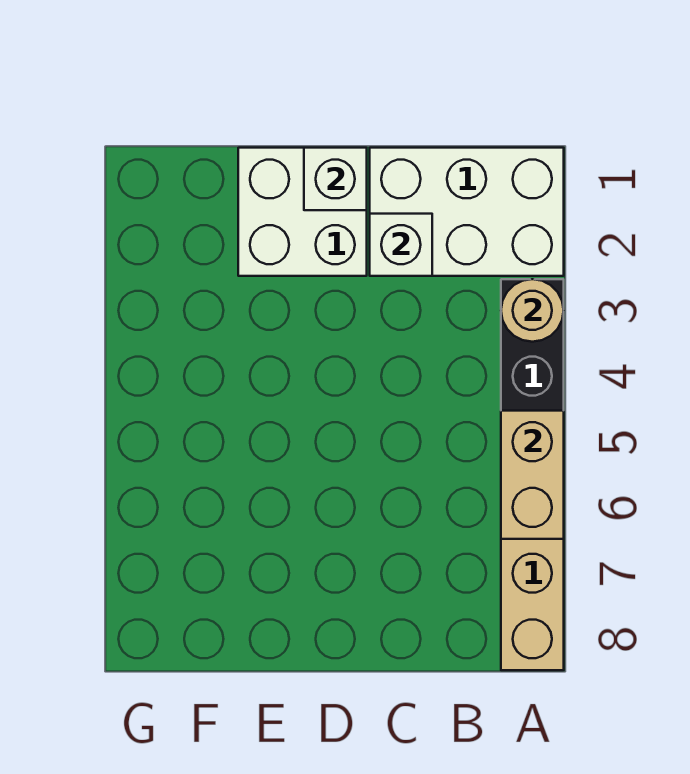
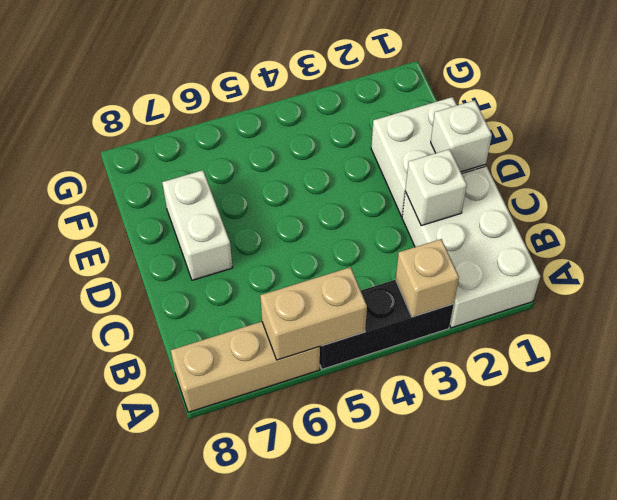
tan 1x1 round brick [501,279,564,342] -> tan 1x1 brick [396,239,459,317]
none -> white 1x2 brick [162,170,233,280]

